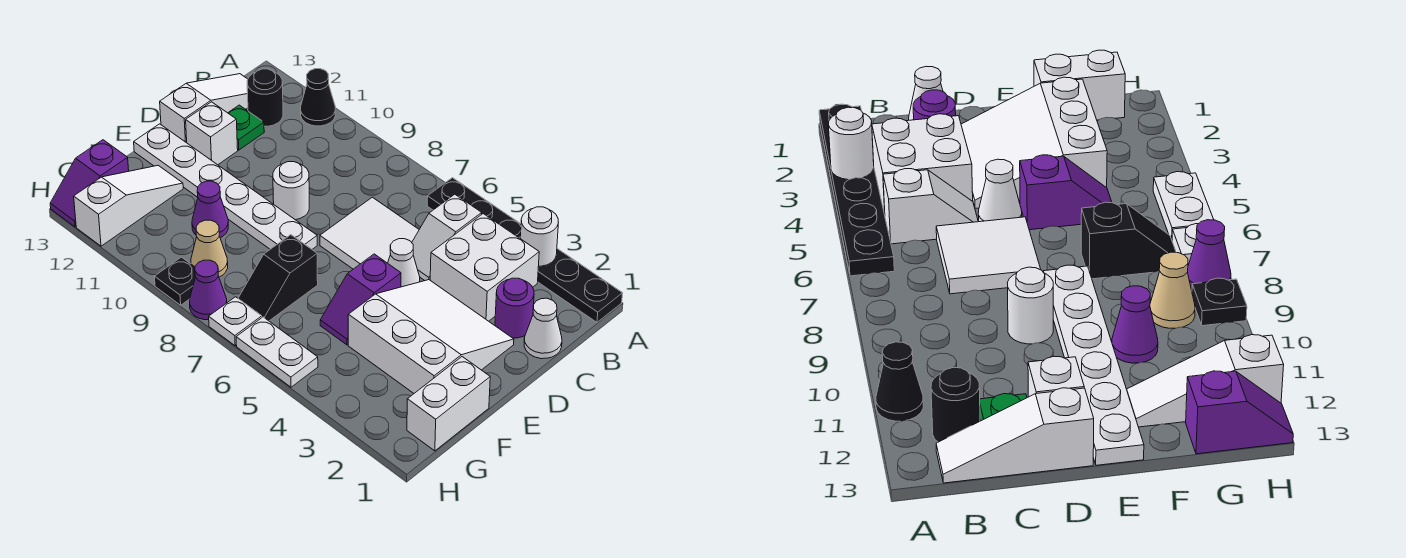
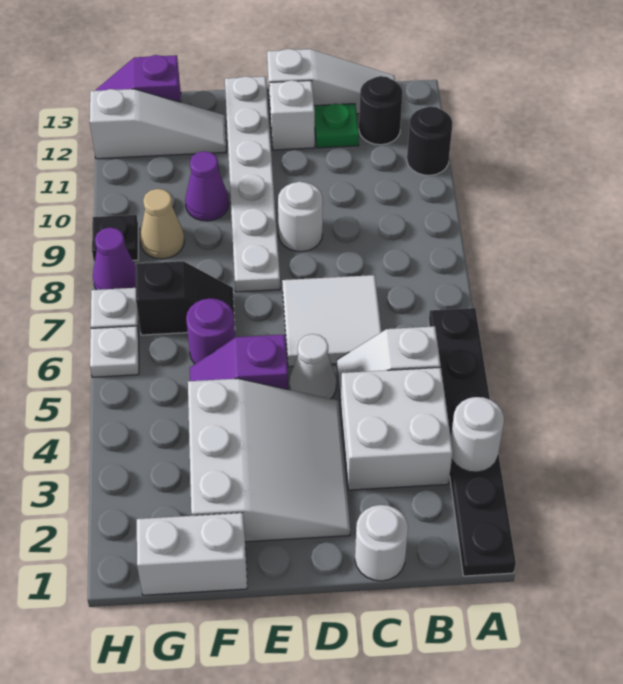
black 1x1 cone [301,69,335,126] -> black 1x1 round brick [407,106,452,175]
white 1x1 cone [524,298,562,359] -> white 1x1 round brick [355,505,408,581]
purple 1x1 round brick [495,278,534,338] -> purple 1x1 round brick moved to [186,298,235,364]
black 1x2 slope [238,235,318,321] -> black 1x2 slope turned to [136,261,235,335]
white 1x2 plate [236,317,318,387] -> white 1x1 plate [90,326,139,377]

